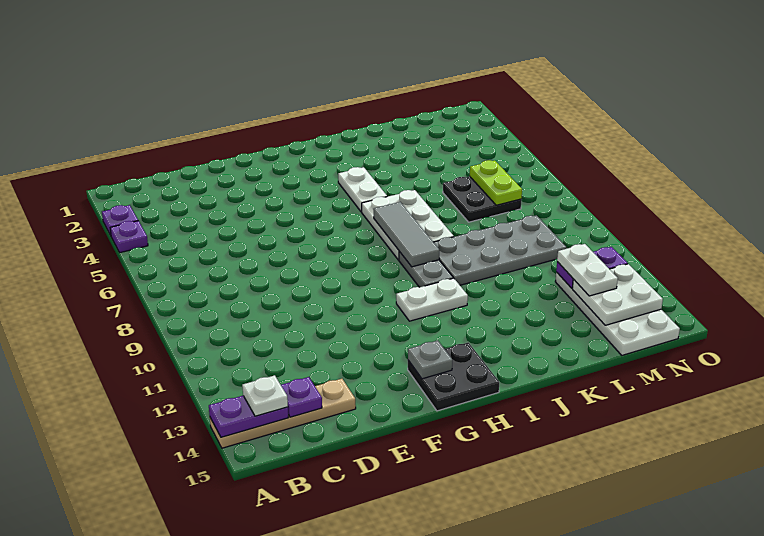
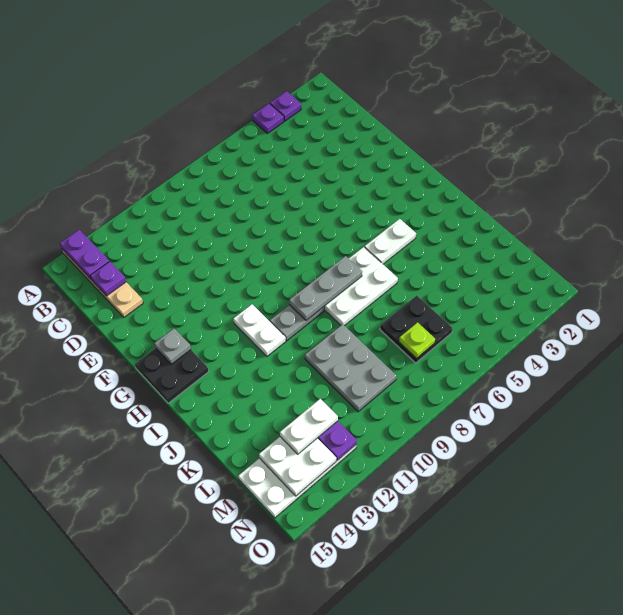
white 1x1 plate [242,375,288,416] -> none
grey 1x3 tile [374,202,439,267] -> grey 1x3 plate [289,256,362,320]
grey 2x4 plate [434,216,566,285] -> grey 2x3 plate [305,324,397,412]
lime 1x2 plate [470,160,522,205] -> lime 1x1 plate [399,322,435,358]

